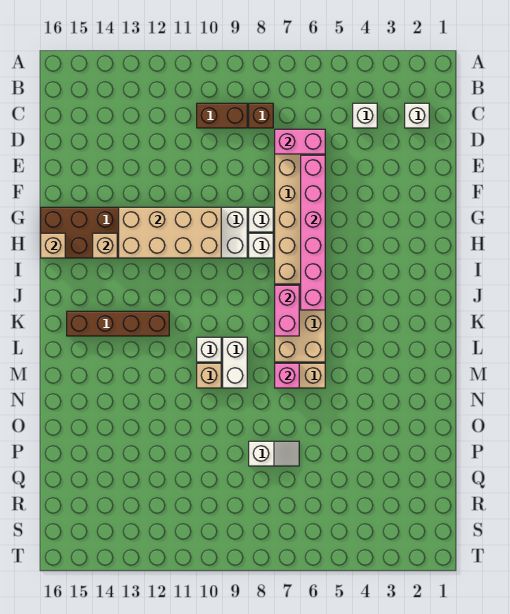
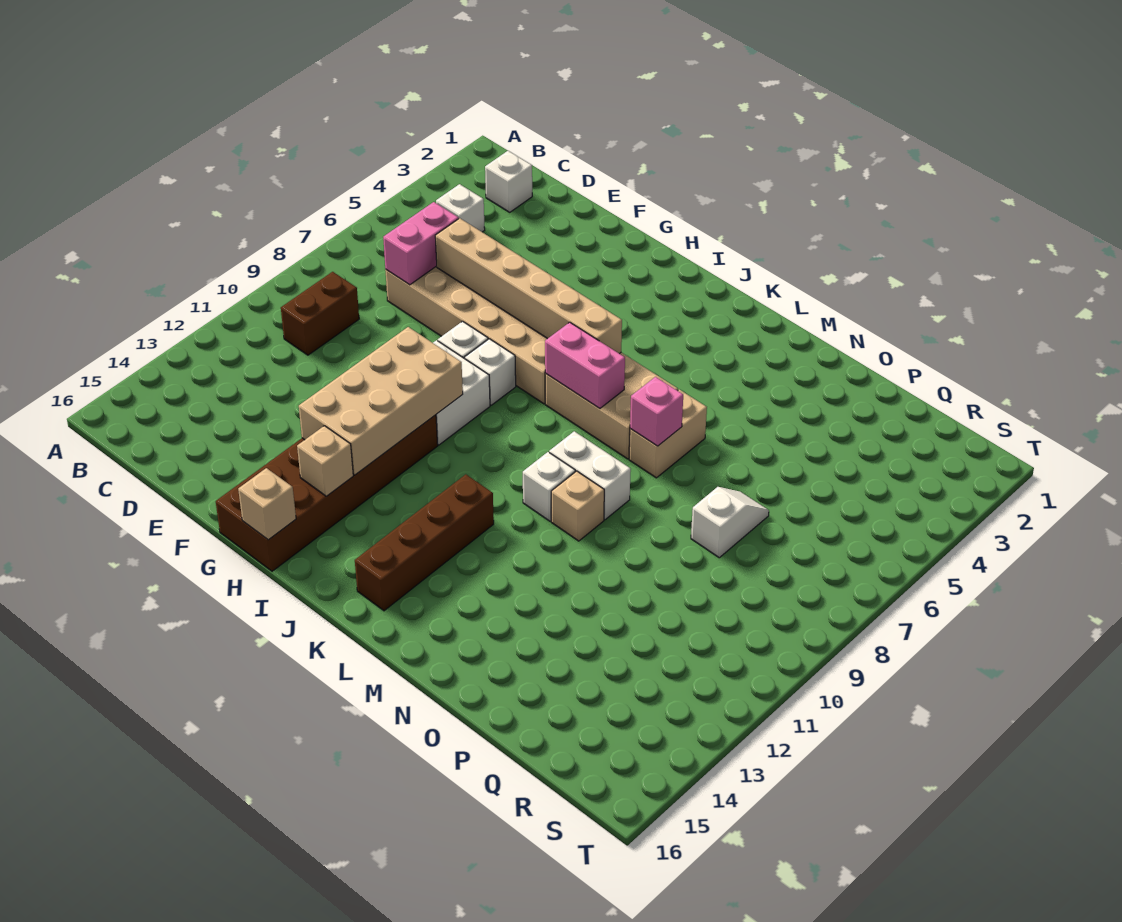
brown 1x1 brick [249,103,273,128] -> none
pink 1x6 brick [301,155,325,310] -> tan 1x6 brick [435,218,622,354]

